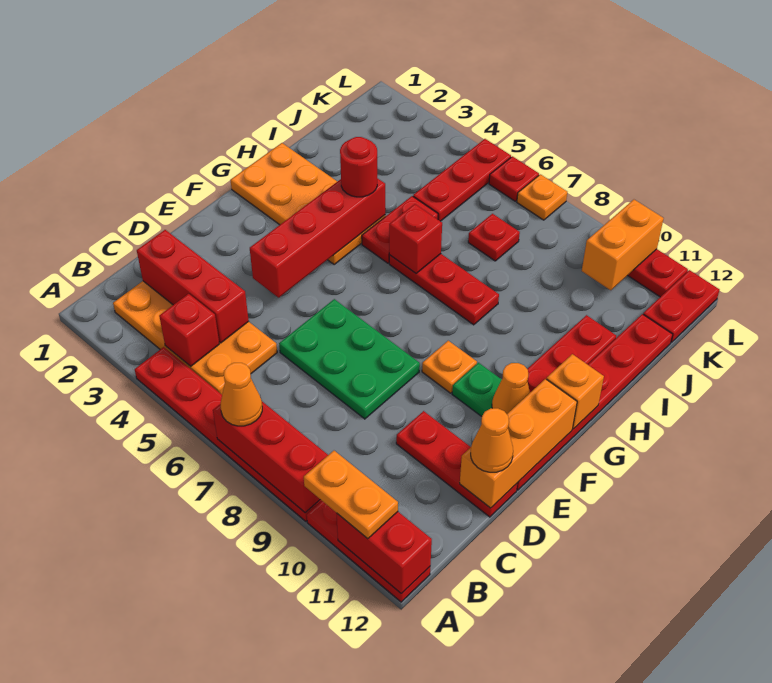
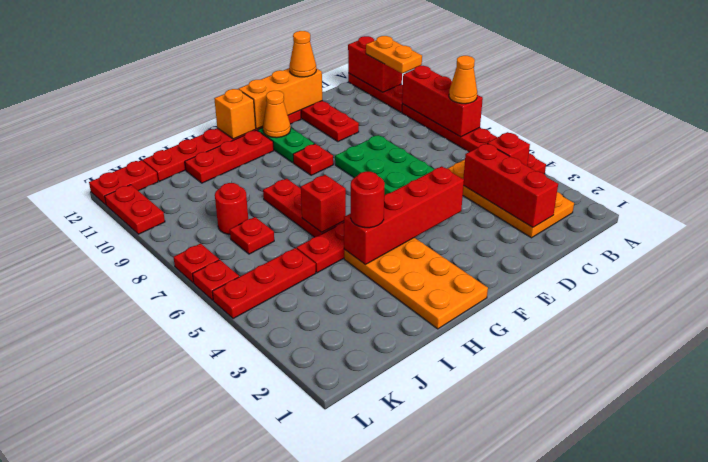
orange 1x1 plate [422,341,477,393] -> red 1x1 plate [293,144,333,175]
none -> red 1x1 round brick [215,183,248,234]
orange 1x2 brick [582,200,664,290] -> none
orange 1x1 plate [517,174,567,220] -> red 1x1 plate [174,243,219,283]

